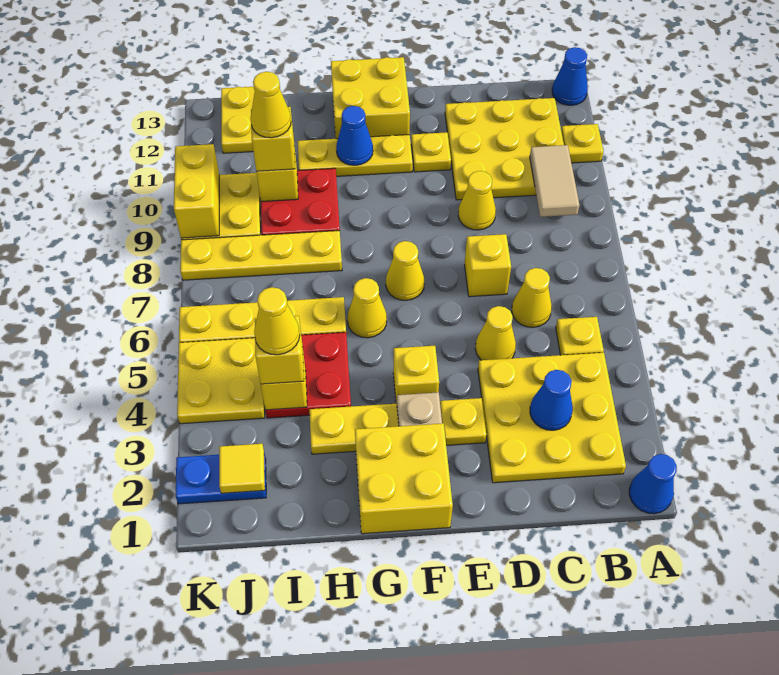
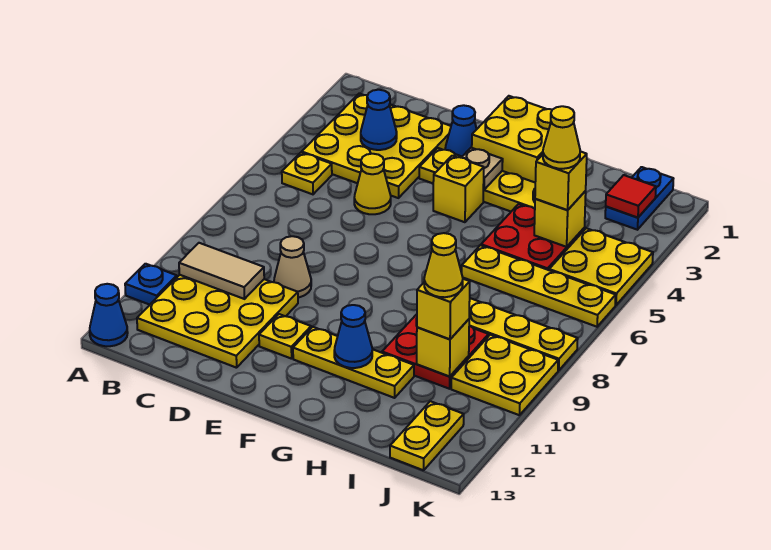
blue 1x1 cone [629,454,677,514] -> blue 1x1 cone moved to [445,105,477,156]
yellow 1x1 plate [561,124,604,163] -> blue 1x1 plate [125,264,177,305]
tan 1x2 tile [530,145,579,217] -> tan 1x2 tile turned to [179,243,264,299]
yellow 1x1 cone [512,268,552,327] -> none
yellow 1x1 brick [465,234,511,297] -> none
yellow 1x1 cone [458,171,496,230] -> tan 1x1 cone [274,236,311,297]
yellow 1x1 cone [386,241,424,300] -> none
yellow 2x2 brick [331,57,410,139] -> none
yellow 1x1 cone [347,278,387,338] -> none
blue 1x2 plate [176,454,266,504] -> blue 1x2 plate turned to [605,167,673,230]
yellow 1x1 tile [219,444,265,493] -> red 1x1 tile [606,175,656,218]
yellow 1x2 brick [174,144,219,238] -> none

